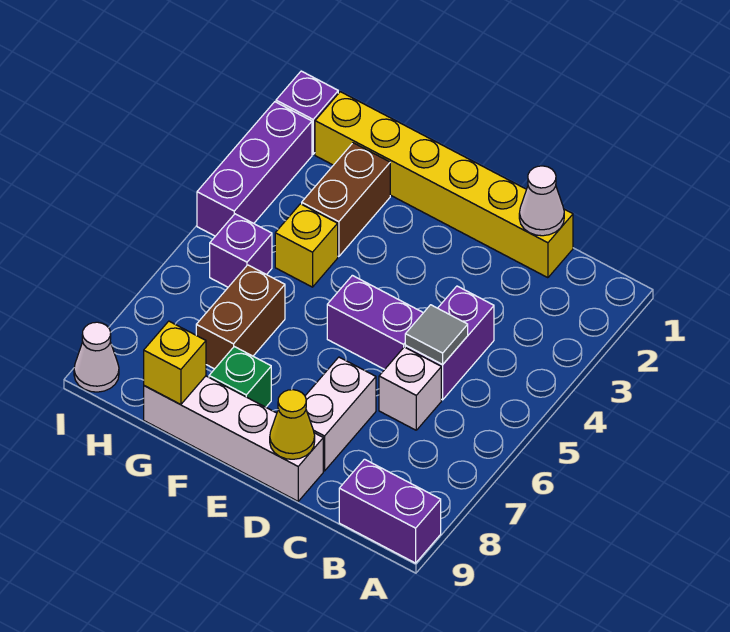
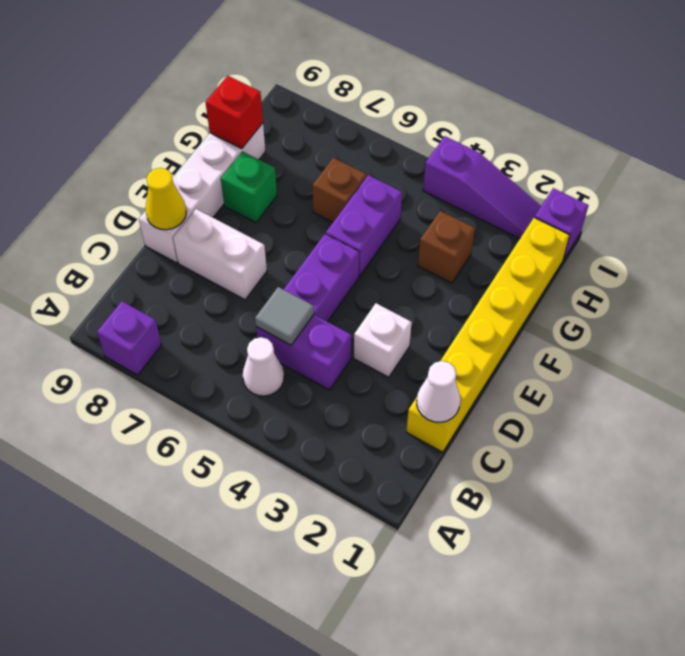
purple 1x2 brick [339,459,441,563] -> purple 1x2 brick moved to [326,175,402,276]
white 1x1 brick [379,347,441,430] -> white 1x1 brick moved to [354,303,412,377]
brown 1x2 brick [302,143,390,257] -> brown 1x1 brick [418,211,475,283]
yellow 1x1 brick [275,204,338,287] -> none
brown 1x2 brick [196,265,285,369] -> brown 1x1 brick [312,158,367,222]
yellow 1x1 brick [144,321,206,405] -> red 1x1 brick [205,76,263,148]
purple 1x1 brick [210,214,272,287] -> purple 1x1 brick moved to [97,301,162,375]
purple 1x3 brick [197,102,312,236] -> purple 1x3 slope [423,136,541,239]
white 1x1 cone [74,322,119,392] -> white 1x1 cone moved to [243,337,284,396]

